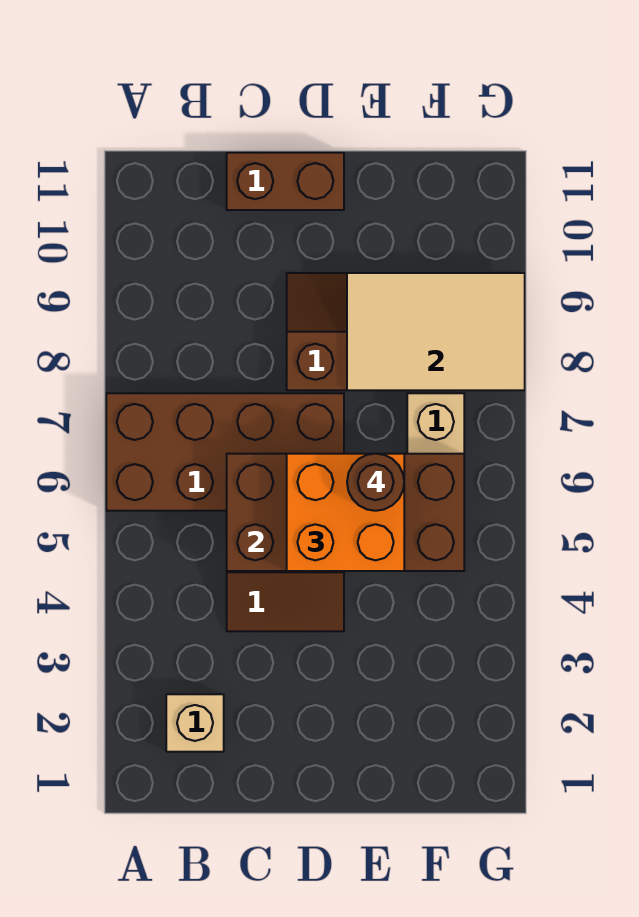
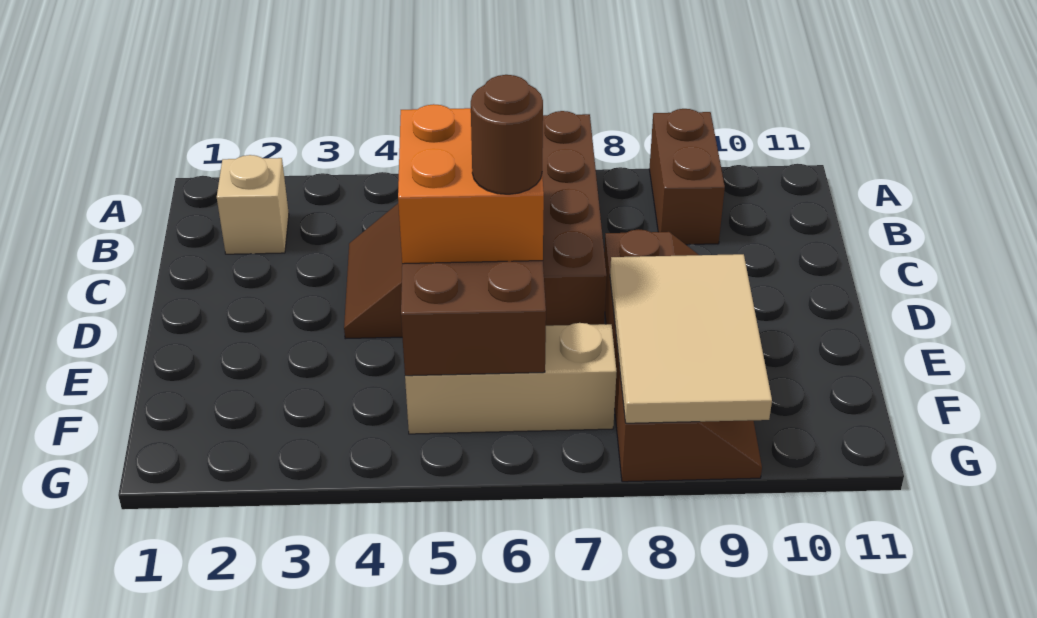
brown 1x2 brick [227,153,344,210] -> brown 1x2 brick moved to [649,109,725,245]

